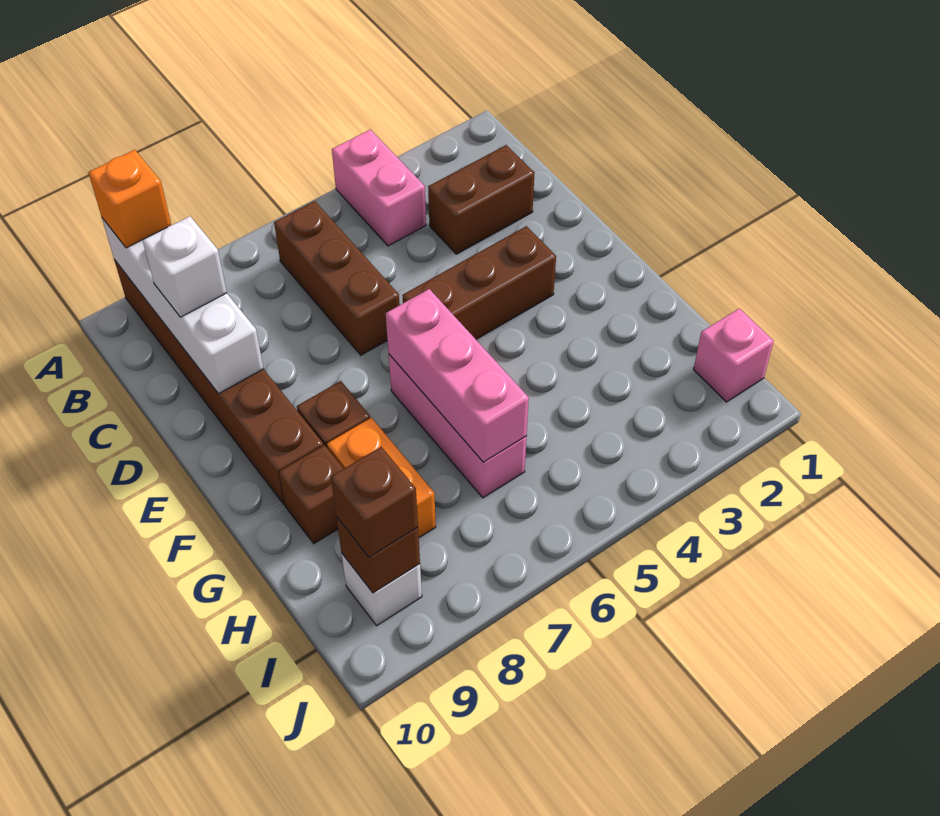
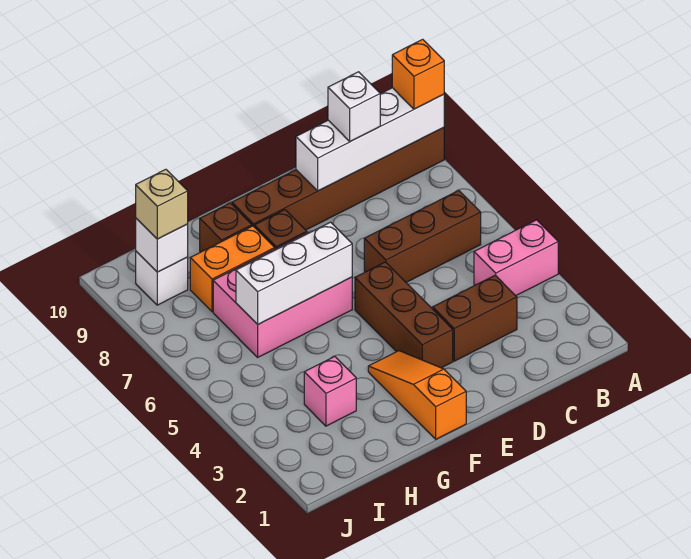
brown 1x2 brick [428,145,534,254] -> brown 1x2 brick turned to [433,275,517,361]
none -> orange 1x3 slope [368,351,466,439]
pink 1x3 brick [389,355,527,498] -> pink 2x3 brick [213,233,352,357]
pink 1x3 brick [386,289,529,462] -> white 1x3 brick [236,222,352,324]
pink 1x1 brick [694,308,774,402] -> pink 1x1 brick moved to [304,356,356,426]
brown 1x1 brick [336,517,420,593] -> white 1x1 brick [136,218,188,272]
brown 1x1 brick [331,447,418,557] -> tan 1x1 brick [136,169,188,239]

